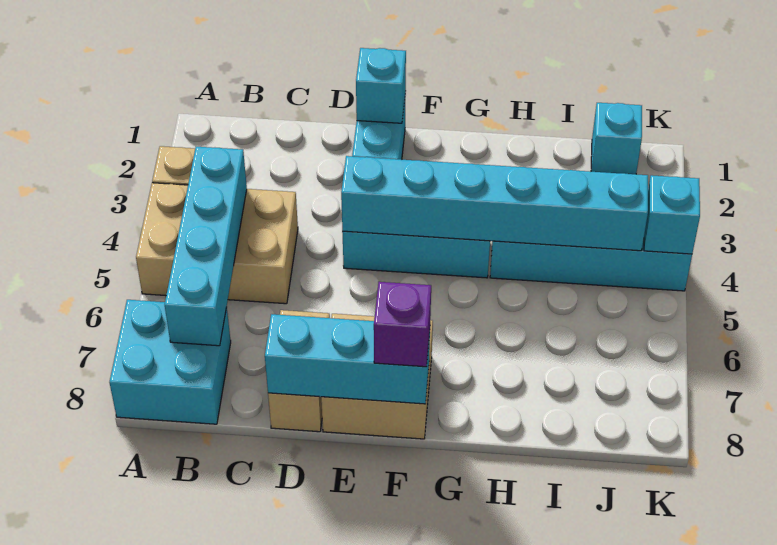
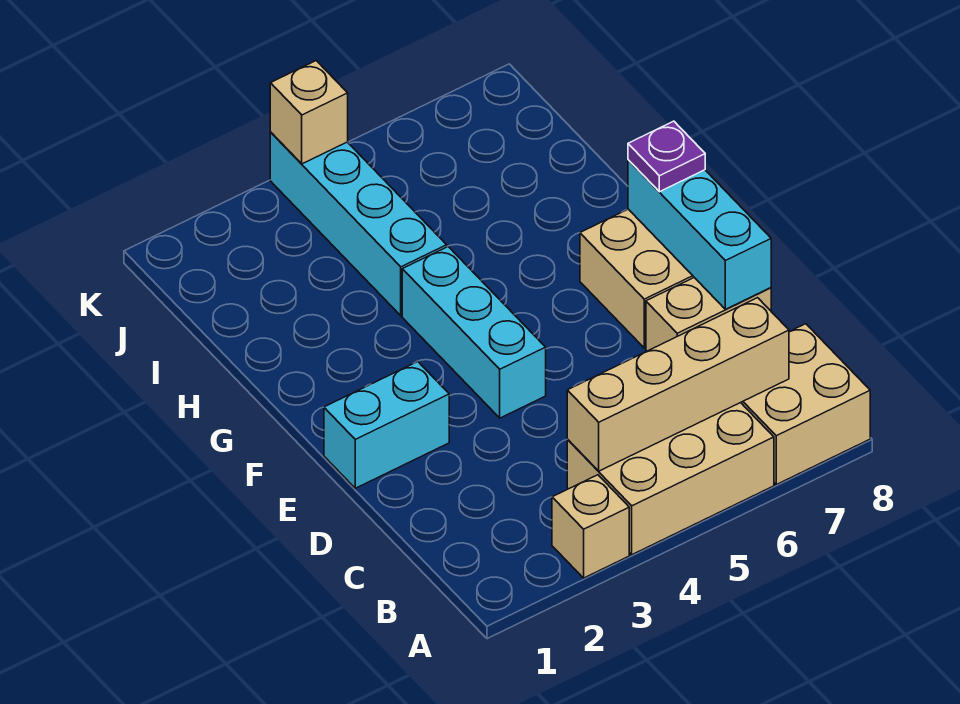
tan 2x3 brick [136,183,298,304] -> tan 2x3 brick turned to [567,403,774,555]
cyan 2x2 brick [109,300,231,424] -> tan 2x2 brick [741,324,870,485]
cyan 1x4 brick [165,147,247,346] -> tan 1x4 brick [567,298,789,471]
cyan 1x1 brick [356,48,406,123] -> none
cyan 1x6 brick [341,156,648,251] -> none
purple 1x1 brick [374,282,431,367] -> purple 1x1 plate [628,121,705,192]
cyan 1x1 brick [591,103,642,174] -> none
cyan 1x1 brick [644,175,700,254] -> tan 1x1 brick [270,61,348,164]

